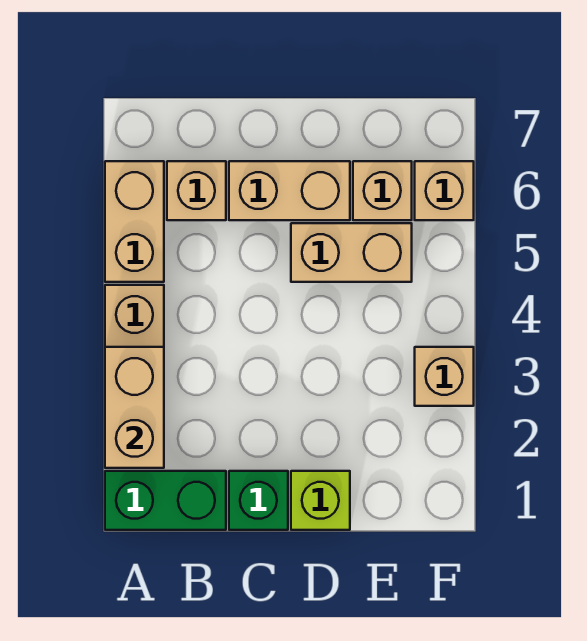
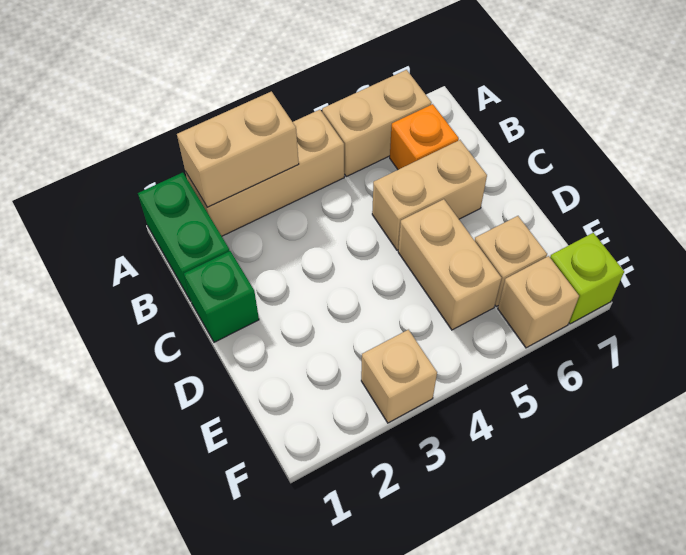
tan 1x1 brick [167,161,226,220] -> orange 1x1 brick [390,104,459,170]
tan 1x2 brick [229,161,350,220] -> tan 1x2 brick turned to [372,140,487,250]
lime 1x1 brick [291,471,350,530] -> lime 1x1 brick moved to [550,233,624,324]

